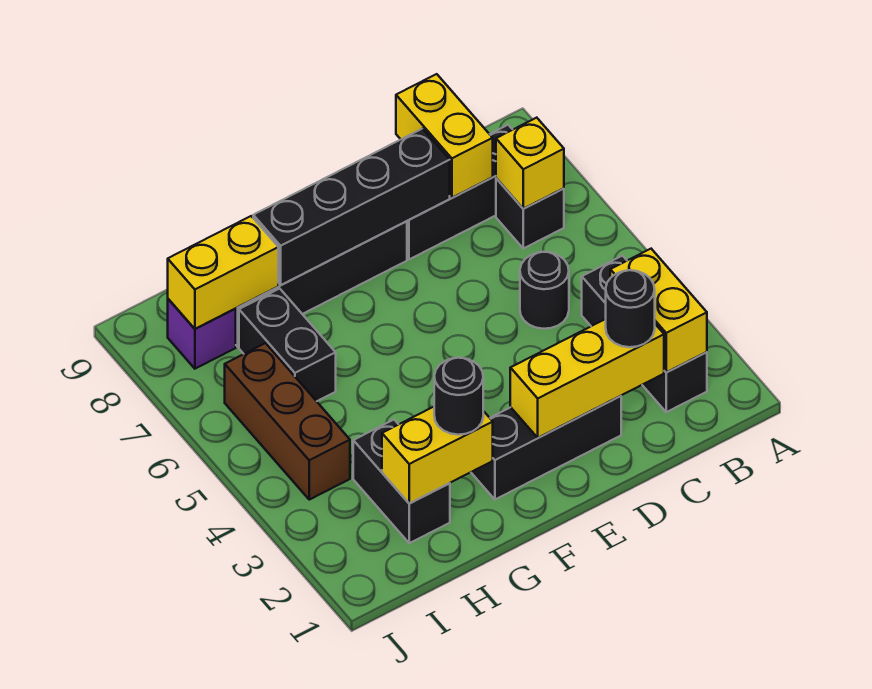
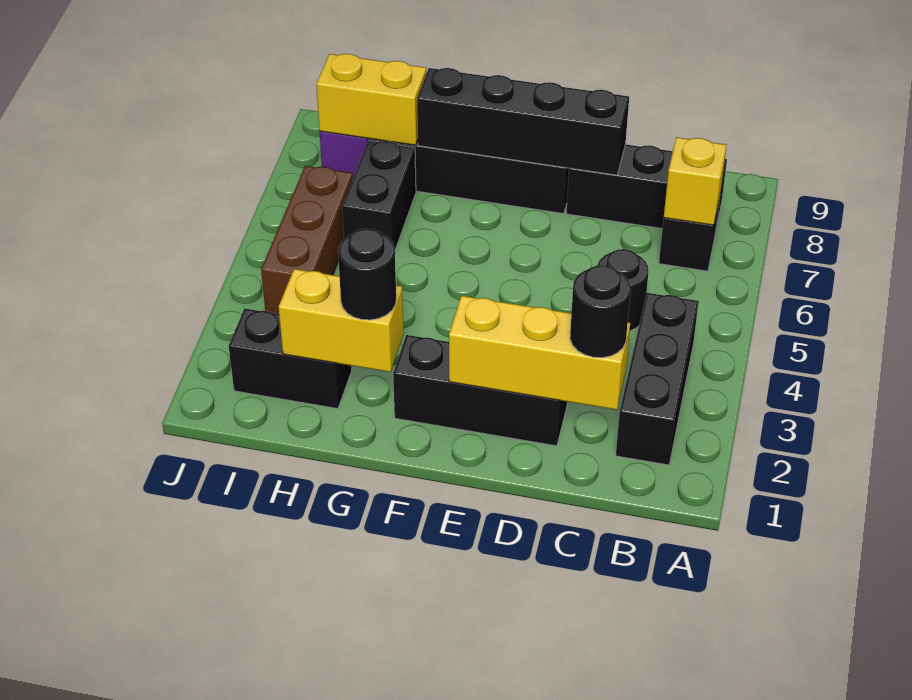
yellow 1x2 brick [610,249,707,372] -> none
yellow 1x2 brick [396,74,493,198] -> none
black 1x2 brick [353,420,450,543] -> black 1x2 brick turned to [229,308,352,409]

